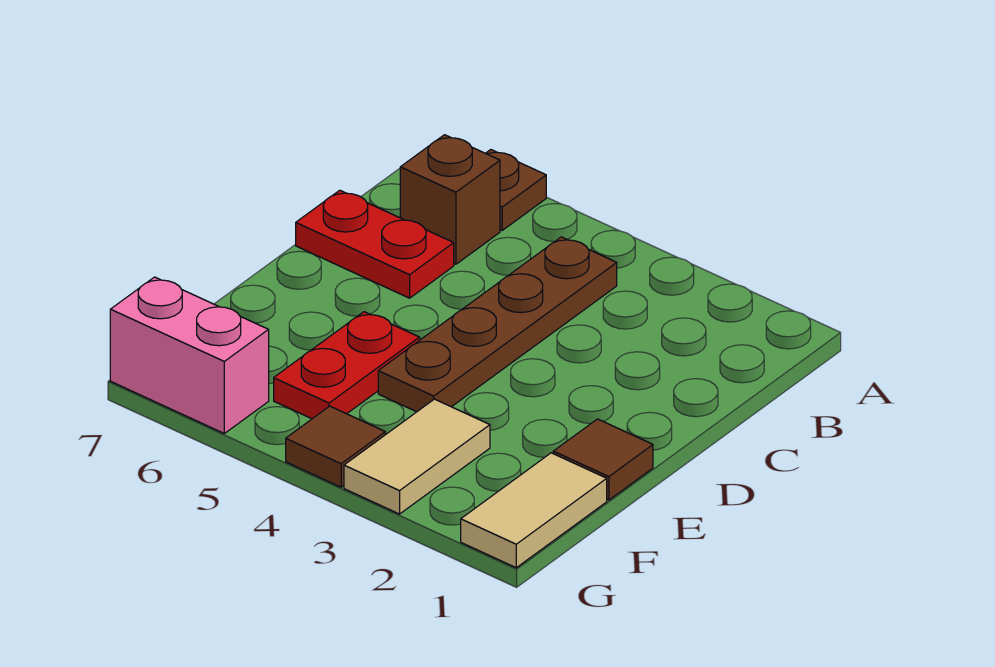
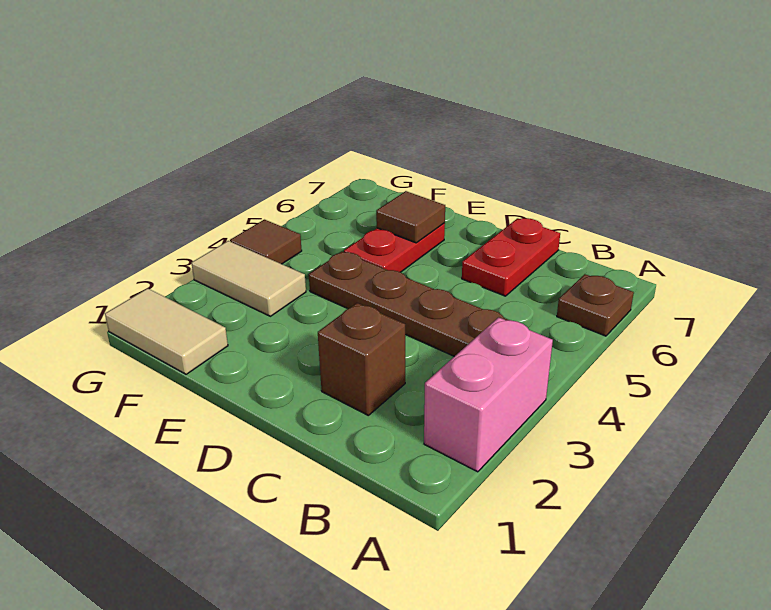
brown 1x1 brick [400,135,500,264] -> brown 1x1 brick moved to [318,303,405,415]
brown 1x1 tile [553,419,653,500] -> brown 1x1 tile moved to [376,191,445,243]
red 1x2 plate [274,312,420,419] -> red 1x2 plate turned to [344,223,445,272]
pink 1x2 brick [110,277,269,433] -> pink 1x2 brick moved to [424,317,553,472]

